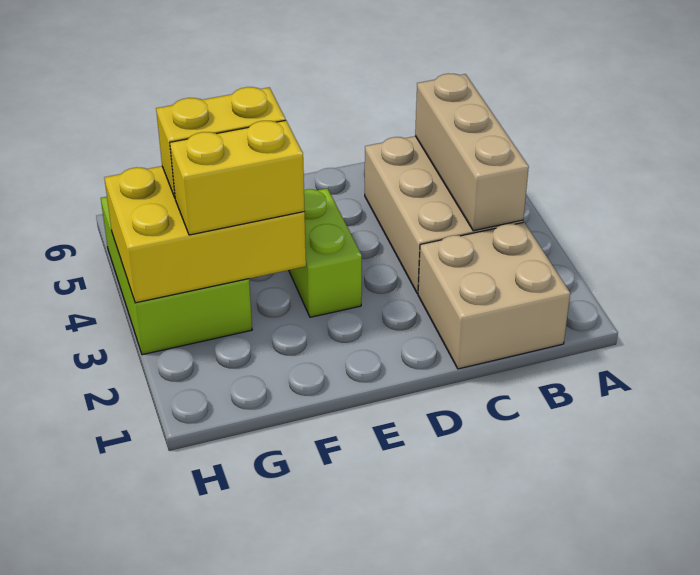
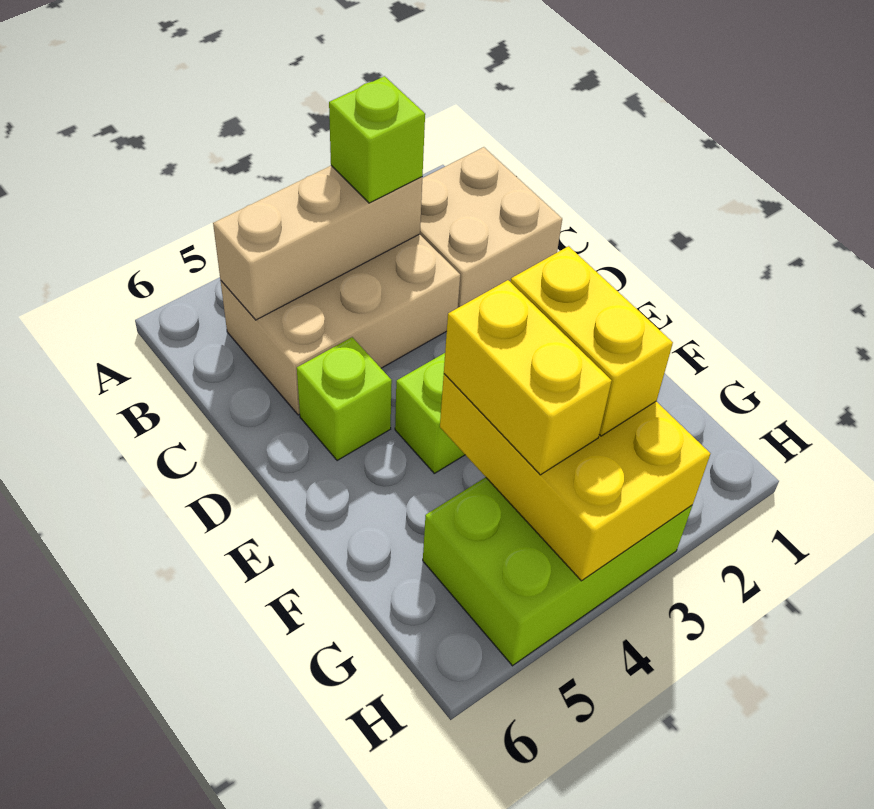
none -> lime 1x1 brick [329,76,425,203]
none -> lime 1x1 brick [297,337,392,461]

